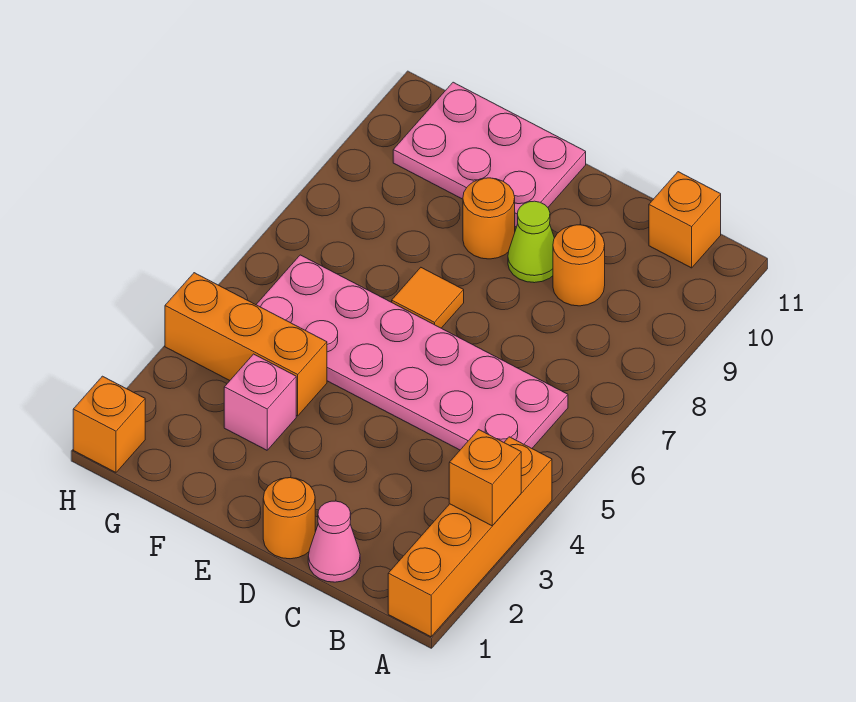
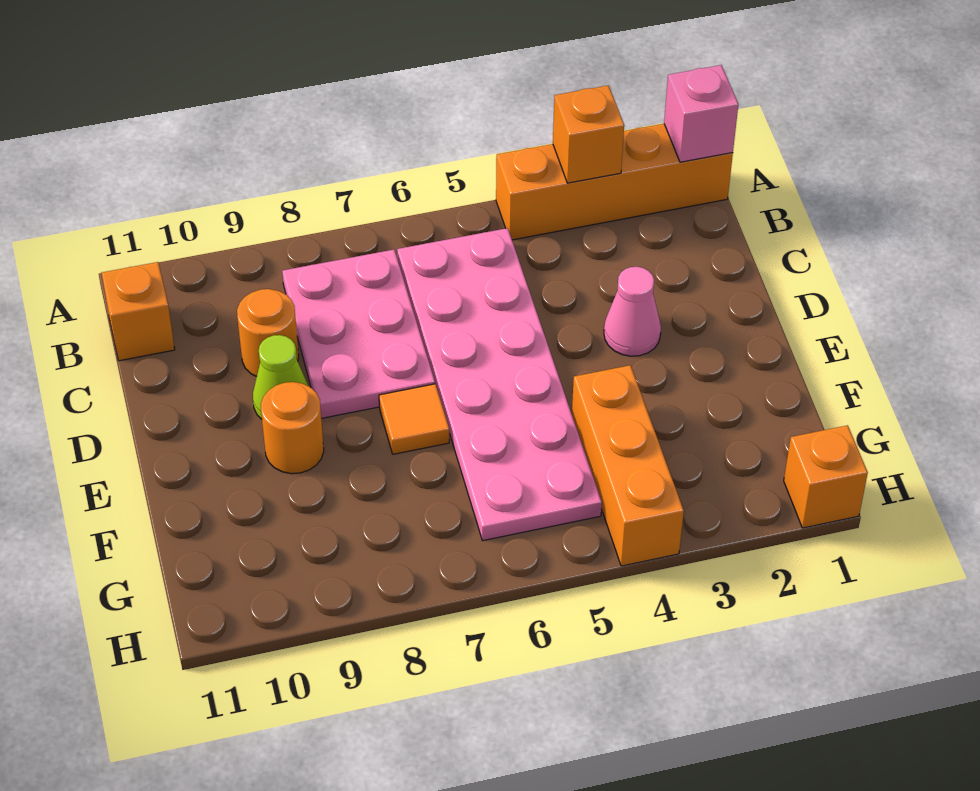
pink 1x1 cone [308,501,360,582] -> pink 1x1 cone moved to [604,267,661,356]
orange 1x1 round brick [263,478,315,559] -> none
pink 2x3 plate [393,82,586,227] -> pink 2x3 plate moved to [282,250,435,418]
pink 1x1 brick [224,354,296,450] -> pink 1x1 brick moved to [664,65,738,162]

